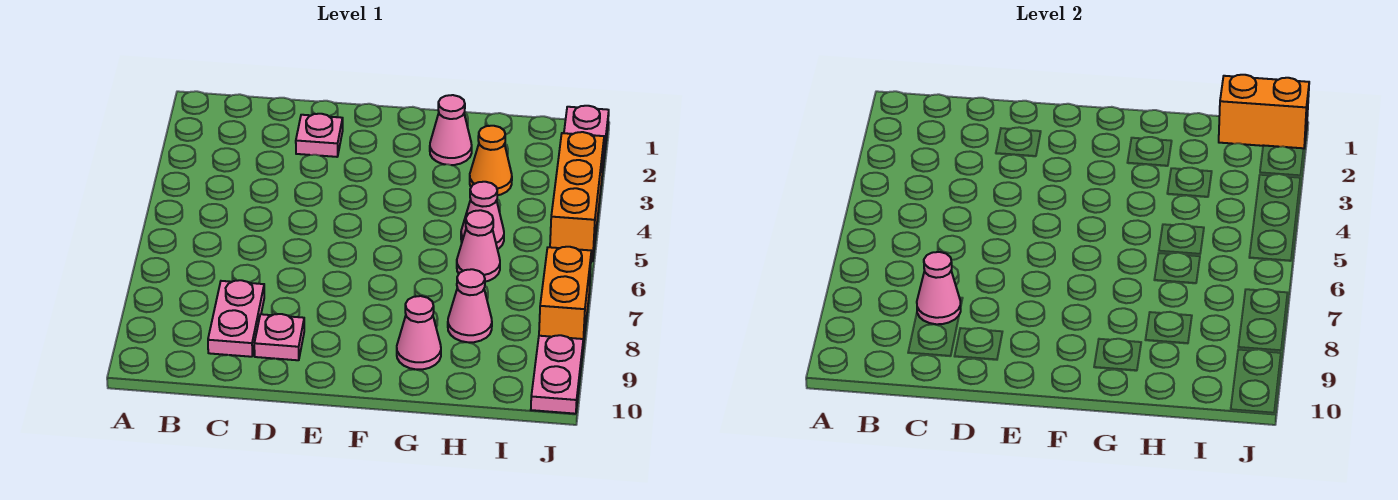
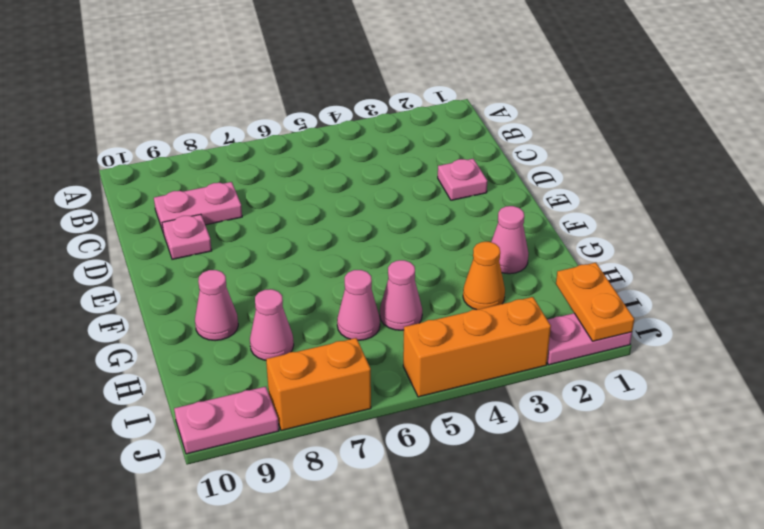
pink 1x1 cone [917,252,961,324] -> none
orange 1x2 brick [1219,75,1309,148] -> orange 1x2 plate [556,263,634,341]

